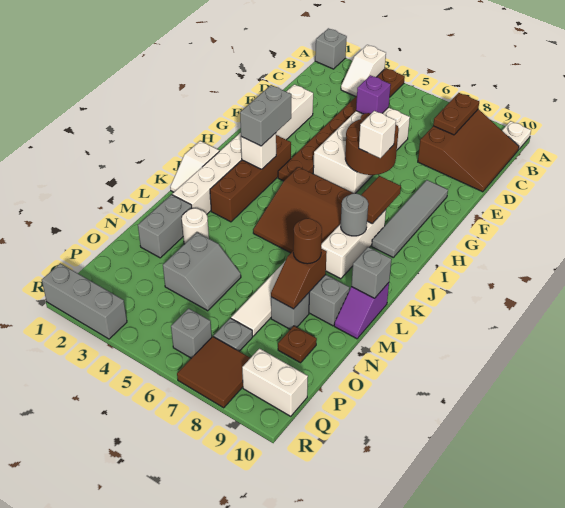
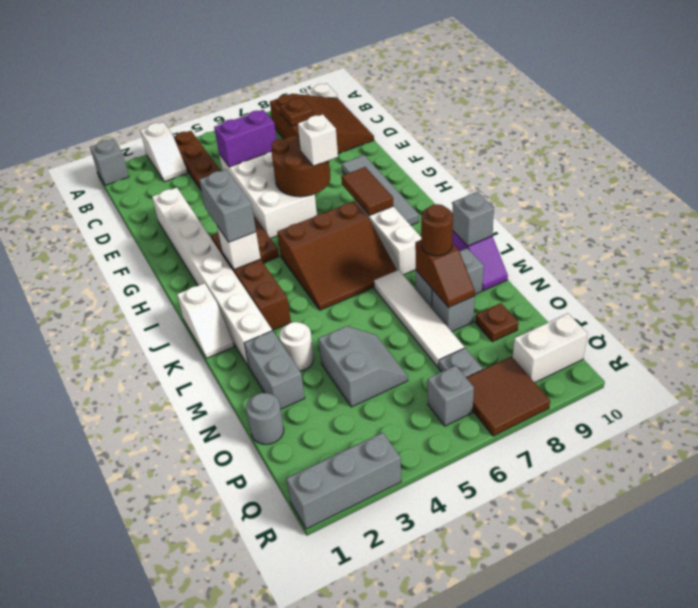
brown 1x2 plate [433,93,479,135] -> brown 1x1 plate [280,98,314,126]
purple 1x1 brick [356,75,391,114] -> purple 1x2 brick [214,110,277,167]
grey 1x1 round brick [341,193,368,236] -> grey 1x1 round brick moved to [246,393,284,444]

